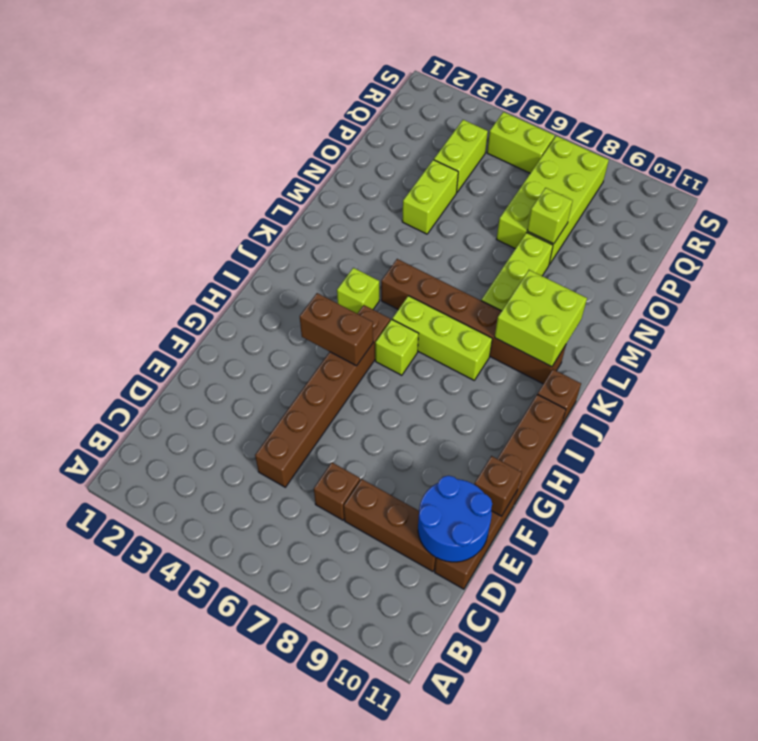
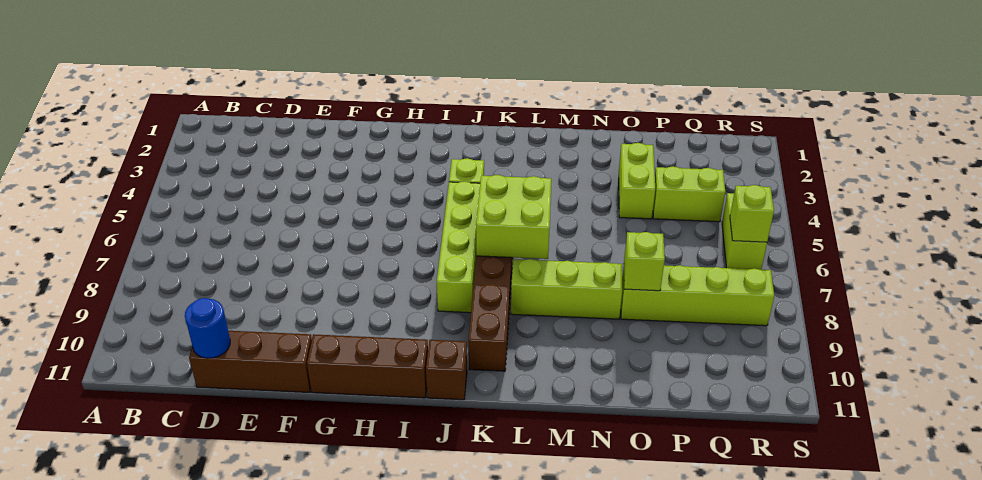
brown 1x6 brick [255,305,390,487] -> none
brown 1x1 brick [314,462,360,520] -> none
brown 1x3 brick [344,479,436,572] -> none
blue 2x2 round brick [418,476,492,562] -> blue 1x1 round brick [185,298,230,358]
brown 1x1 brick [474,456,522,516] -> none
brown 1x2 brick [300,293,373,366] -> none
lime 1x1 brick [375,320,419,375] -> lime 1x1 brick moved to [730,185,774,242]
lime 1x3 brick [392,296,492,380] -> lime 1x4 brick [437,181,480,313]
lime 2x2 brick [495,270,587,367] -> lime 2x2 brick moved to [476,175,551,259]
lime 1x2 brick [402,160,458,234] -> lime 1x2 brick turned to [619,143,655,219]
lime 2x4 brick [497,136,609,265] -> lime 1x4 brick [621,265,774,326]

